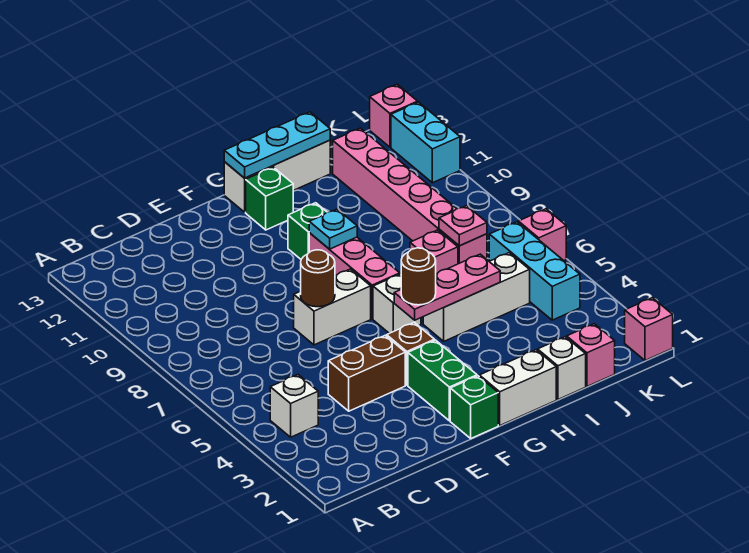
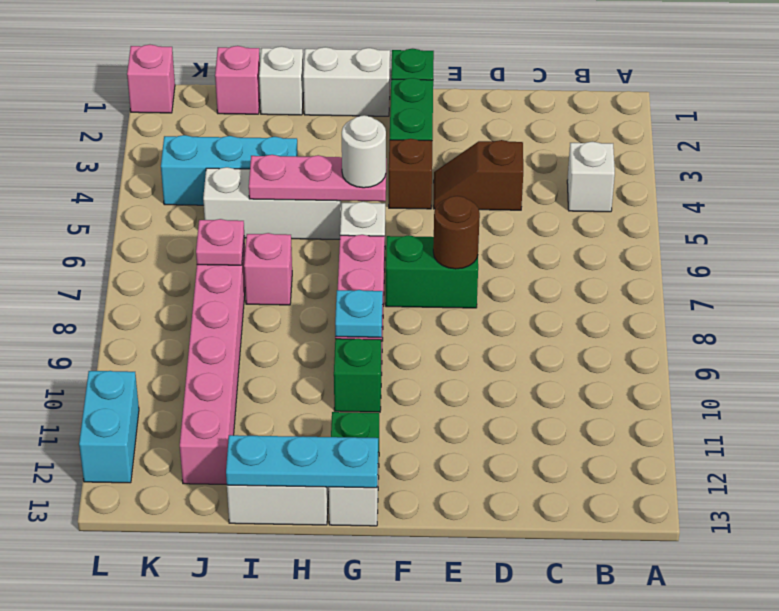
brown 1x2 brick [328,336,405,411] -> brown 1x2 slope [433,140,523,210]
white 1x2 brick [294,269,371,345] -> green 1x2 brick [386,235,478,308]
brown 1x1 round brick [401,248,436,305] -> white 1x1 round brick [342,115,386,188]
cyan 1x3 brick [489,222,580,320] -> cyan 1x3 brick turned to [161,135,298,205]
pink 1x1 brick [518,209,566,261] -> none
pink 1x1 brick [370,84,418,147] -> none

